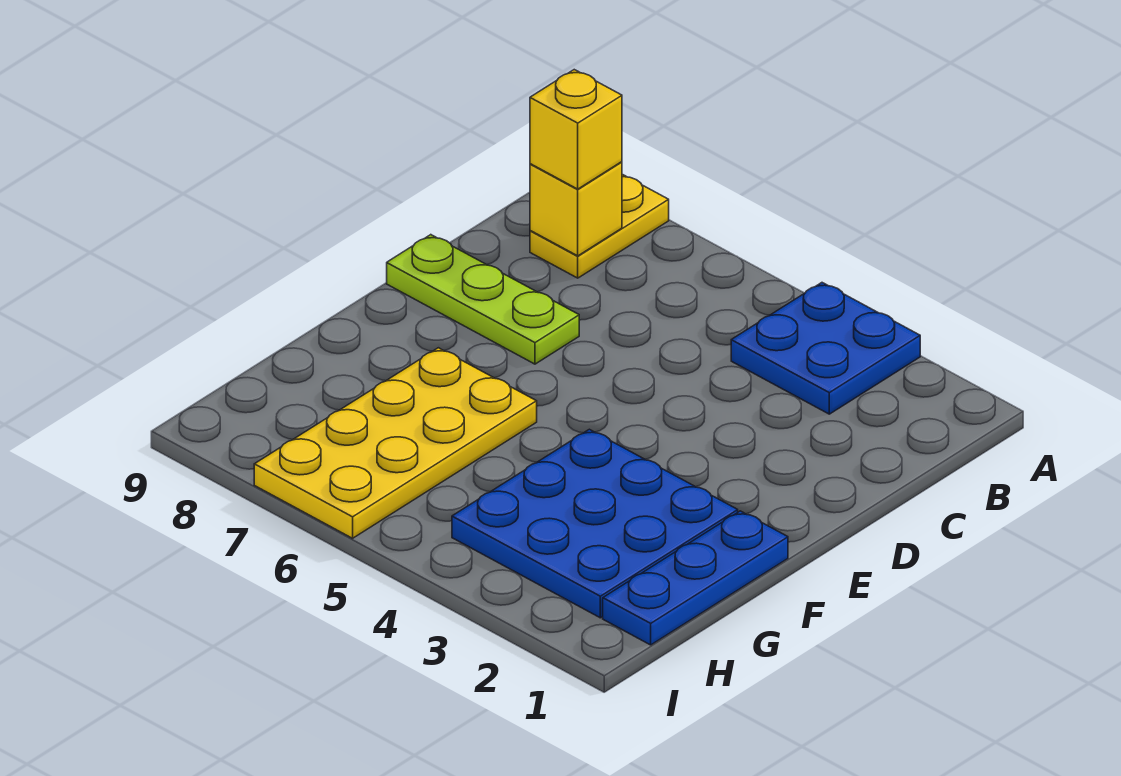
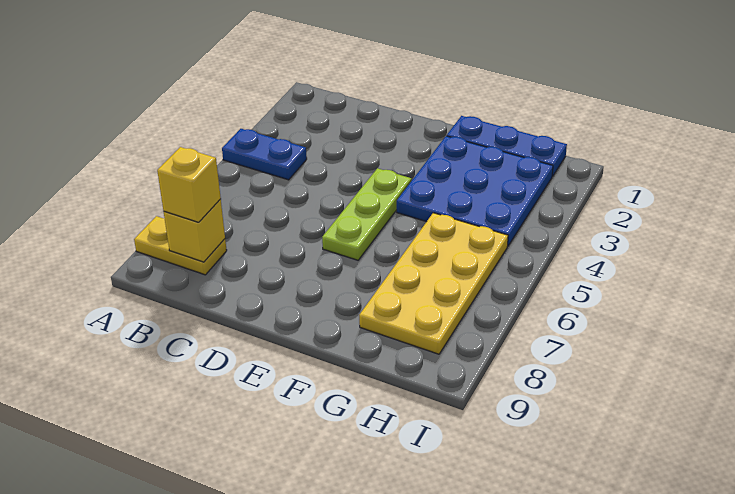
blue 2x2 plate [731,283,920,414] -> blue 1x2 plate [222,129,307,180]
lime 1x3 plate [387,235,579,364] -> lime 1x3 plate moved to [322,168,411,260]
yellow 2x4 plate [254,348,537,538] -> yellow 2x4 plate turned to [359,213,508,354]

